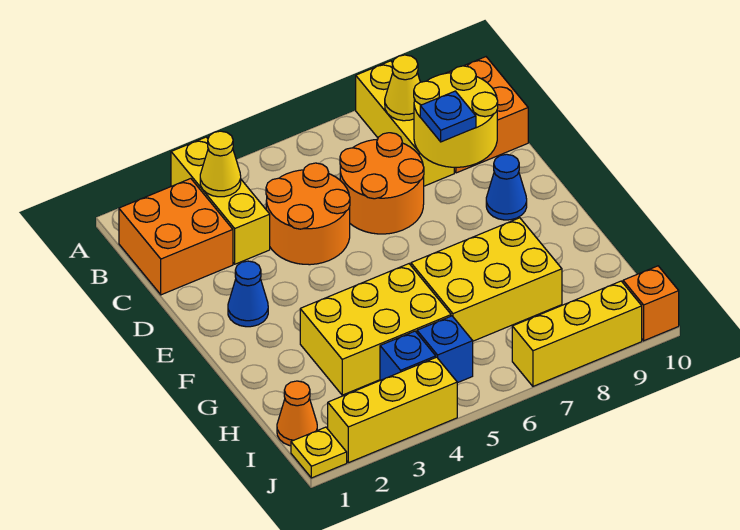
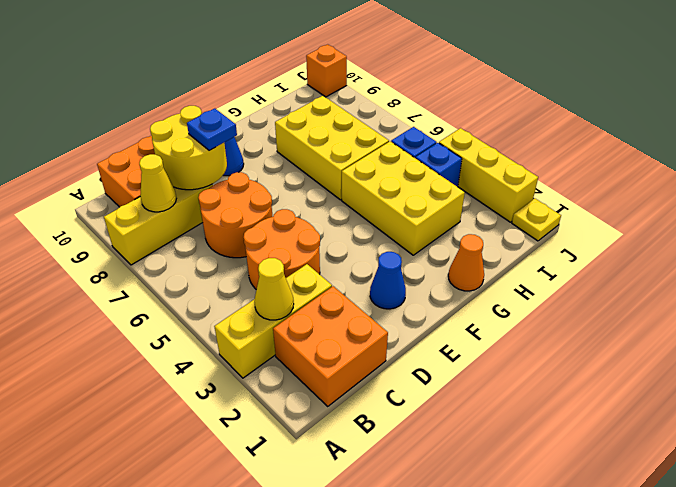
orange 1x1 cone [277,381,317,446] -> orange 1x1 cone moved to [448,234,484,291]
yellow 1x3 brick [512,281,642,386] -> none

